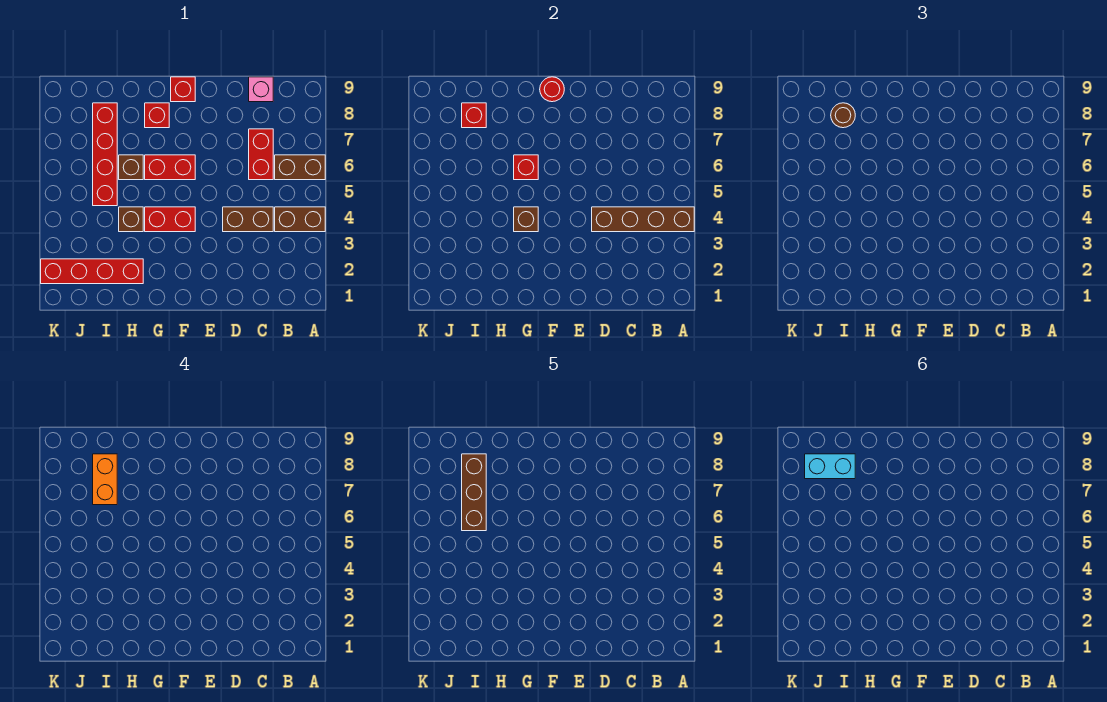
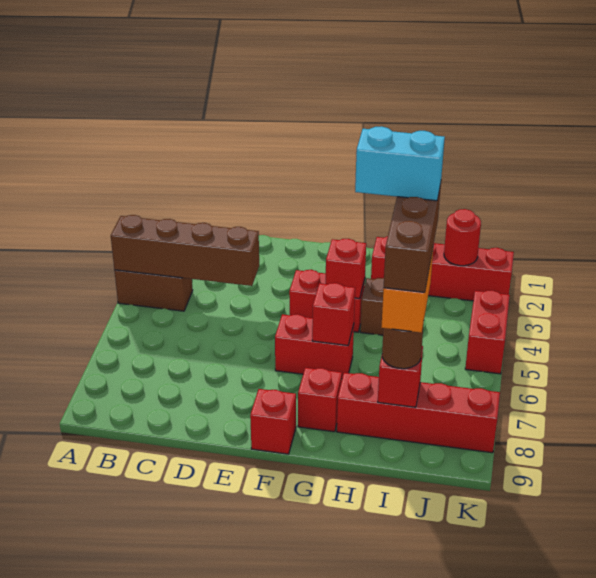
brown 1x2 brick [275,155,325,180] -> none
brown 1x2 brick [223,207,273,232] -> none
red 1x2 brick [249,129,273,180] -> red 1x2 brick moved to [465,290,510,374]
pink 1x1 brick [249,77,273,102] -> none
red 1x1 round brick [540,77,564,102] -> red 1x1 round brick moved to [444,209,481,266]
brown 1x1 brick [514,207,538,232] -> red 1x1 brick [326,239,366,299]
brown 1x1 brick [119,155,143,180] -> none
red 1x4 brick [93,103,117,206] -> red 1x4 brick turned to [337,373,500,453]
cyan 1x2 brick [805,454,855,479] -> cyan 1x2 brick moved to [355,126,445,201]

